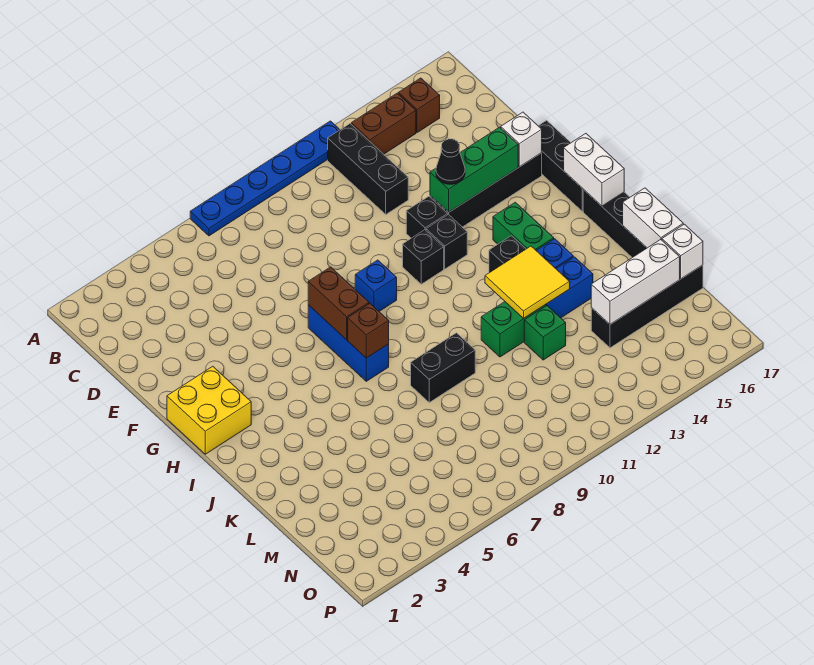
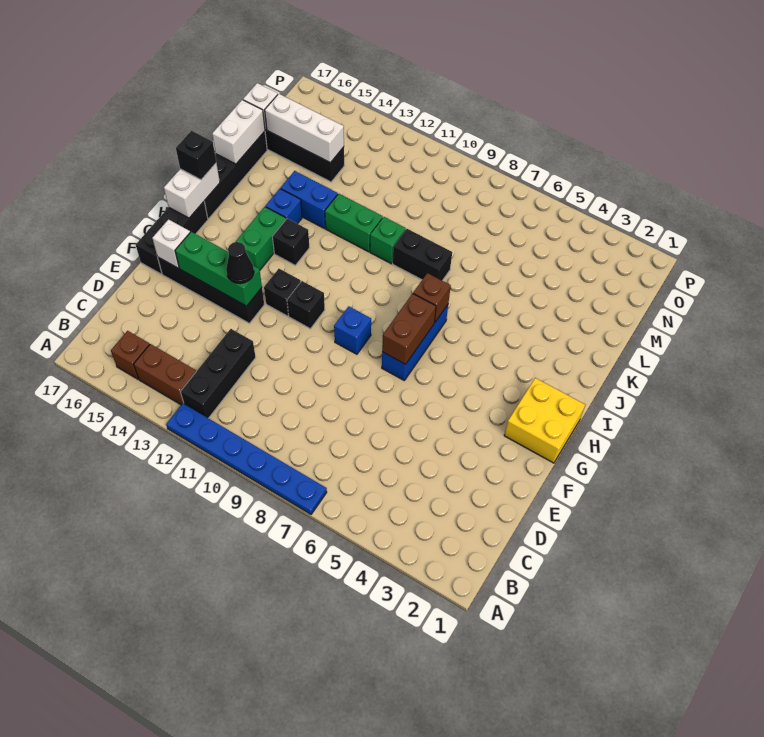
black 1x1 brick [406,196,448,238] -> black 1x1 brick moved to [176,131,216,180]
yellow 2x2 tile [485,246,570,318] -> none
green 1x1 brick [524,306,566,360] -> green 1x1 brick moved to [370,217,406,264]

